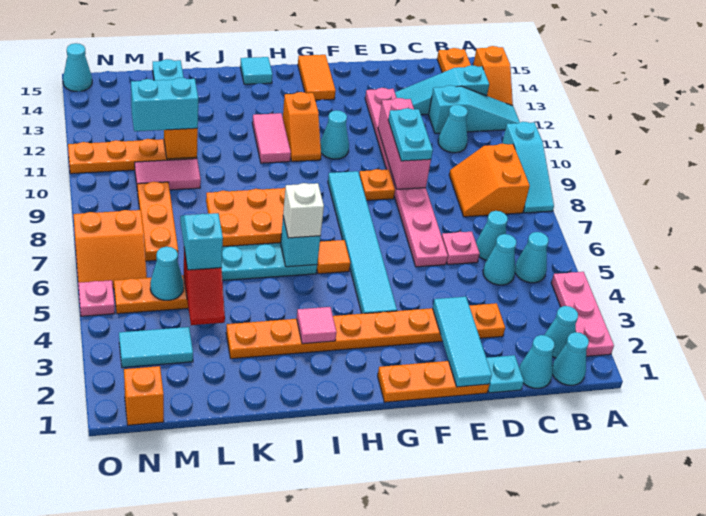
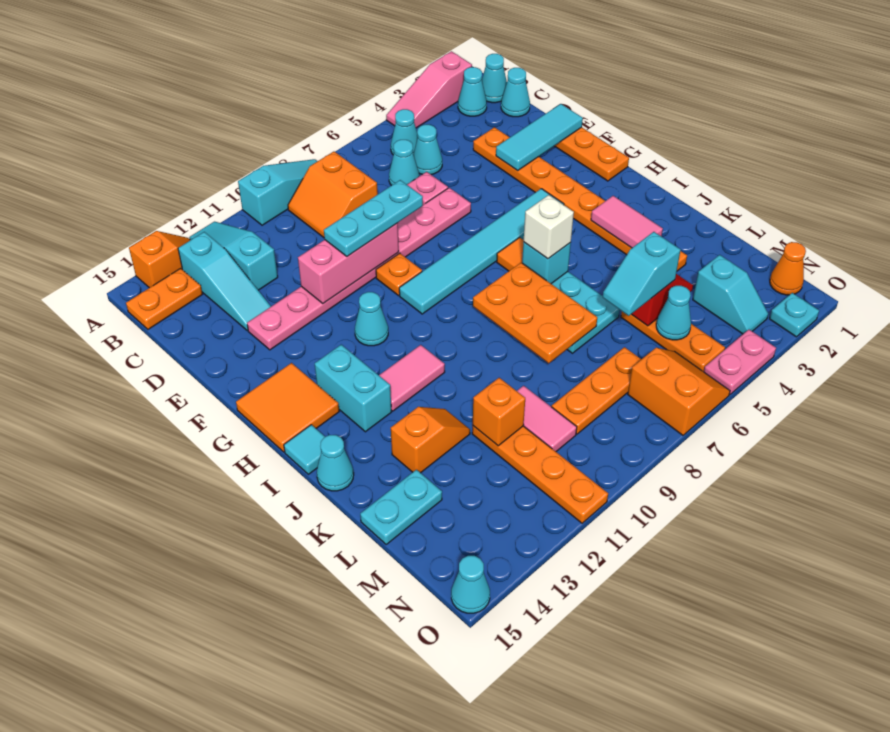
pink 1x3 plate [551,272,614,356] -> pink 1x3 slope [386,51,472,128]
orange 2x2 slope [449,144,530,217] -> orange 2x2 slope turned to [288,152,378,238]
cyan 1x1 cone [438,105,468,153] -> cyan 1x1 cone moved to [317,435,354,491]
cyan 1x1 plate [486,355,524,393] -> cyan 1x1 plate moved to [770,293,819,337]
cyan 1x2 plate [388,108,433,161] -> cyan 1x3 plate [324,180,423,256]
orange 1x2 tile [298,55,336,100] -> orange 2x2 tile [236,363,339,452]
orange 1x2 slope [283,92,321,162] -> orange 1x2 slope moved to [391,407,470,473]
pink 1x1 tile [297,307,337,344] -> pink 1x2 tile [591,196,663,248]
cyan 1x2 brick [131,78,198,131] -> cyan 1x2 brick moved to [315,345,391,432]
cyan 1x2 tile [119,327,193,368] -> cyan 1x2 slope [693,255,768,334]
orange 1x1 brick [124,366,164,425] -> orange 1x1 cone [770,242,806,295]
pink 1x1 plate [78,280,115,316] -> pink 1x2 plate [704,330,776,395]

